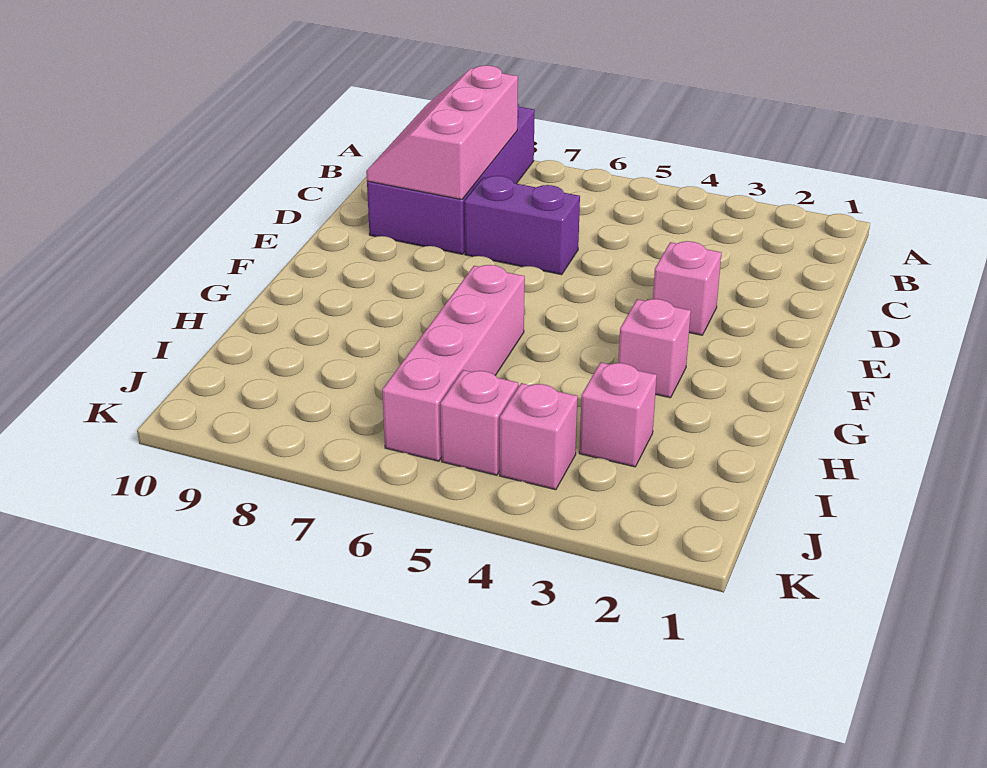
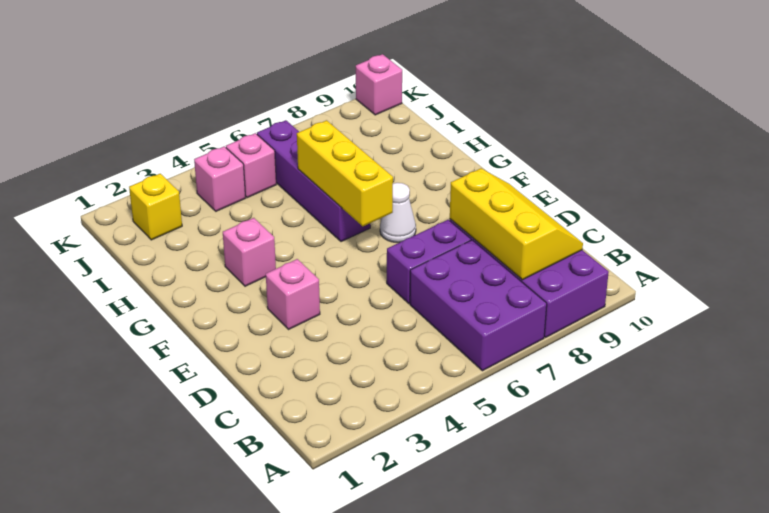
none -> purple 2x3 brick [410,240,547,371]
pink 2x3 slope [366,65,518,200] -> yellow 2x3 slope [450,169,583,280]
none -> yellow 1x3 brick [297,120,393,226]
none -> white 1x1 cone [380,183,416,243]
pink 1x4 brick [382,265,525,461] -> purple 1x4 brick [257,120,370,242]
pink 1x1 brick [579,362,657,467] -> pink 1x1 brick moved to [356,54,402,115]
none -> yellow 1x1 brick [129,174,182,240]

